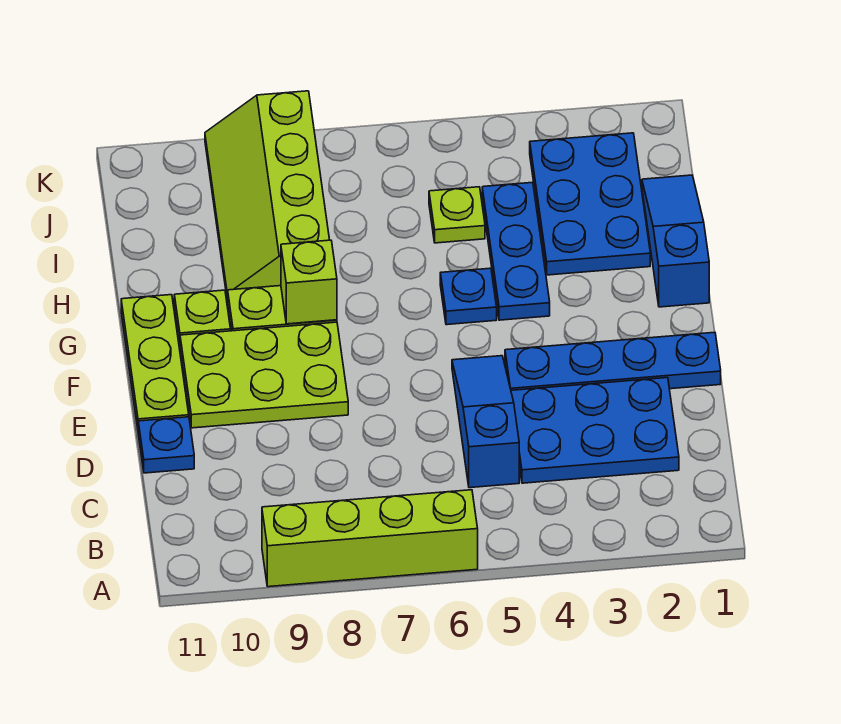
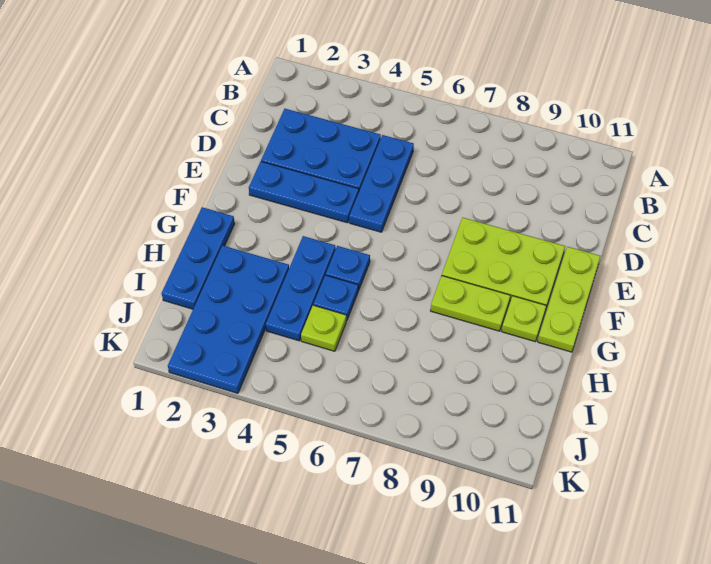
lime 1x4 brick [262,490,478,587] -> none
blue 1x3 slope [452,356,519,488] -> blue 1x3 plate [349,135,414,232]
blue 1x1 plate [138,417,194,473] -> blue 1x1 plate moved to [314,275,358,321]
blue 1x4 plate [505,332,721,390] -> blue 1x3 plate [249,162,359,223]
blue 1x3 slope [642,175,709,307] -> blue 1x3 plate [162,207,235,309]
lime 1x1 brick [281,240,337,324] -> none
blue 2x3 plate [530,133,650,275] -> blue 2x4 plate [168,246,289,393]
lime 2x4 slope [205,91,329,301] -> none

